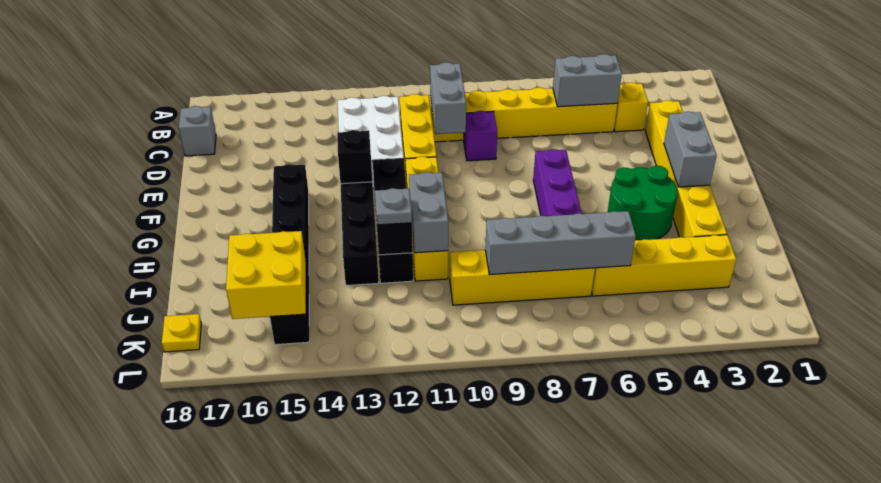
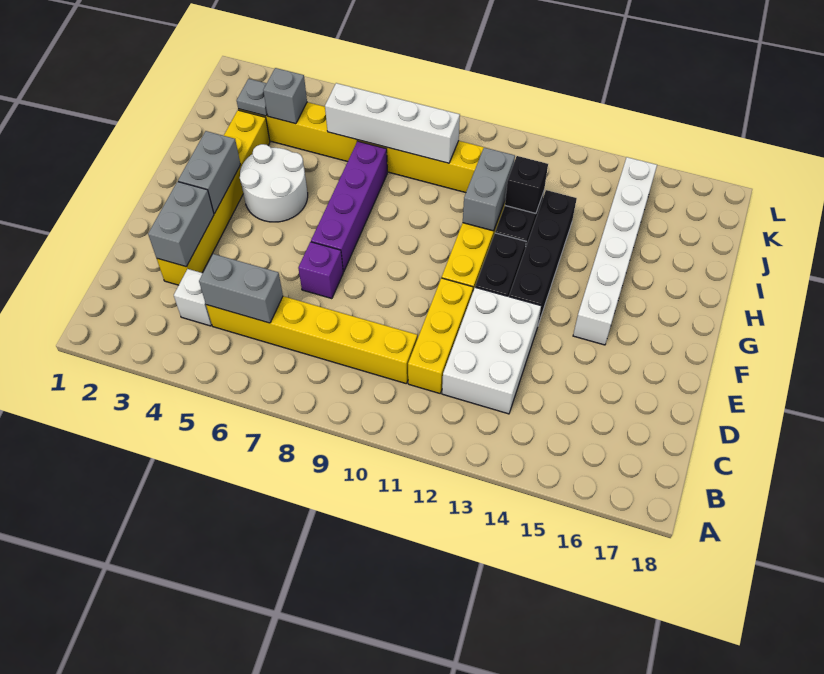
yellow 1x1 brick [614,83,648,132] -> white 1x1 brick [174,269,212,326]
grey 1x2 brick [430,62,466,134] -> grey 1x2 brick moved to [148,182,214,267]
grey 1x1 brick [179,106,216,156] -> grey 1x1 brick moved to [263,68,307,124]
purple 1x1 brick [464,111,497,161] -> purple 1x1 brick moved to [298,242,343,299]
black 1x1 brick [337,130,372,184] -> none
black 1x6 brick [270,164,309,345] -> white 1x6 brick [573,157,657,345]
green 2x2 round brick [608,166,678,240] -> white 2x2 round brick [240,144,308,222]
grey 1x1 plate [375,188,412,225] -> grey 1x1 plate moved to [237,79,267,116]
grey 1x4 brick [485,211,636,275] -> white 1x4 brick [325,83,460,163]
yellow 2x2 brick [226,231,306,319] -> none
yellow 1x1 plate [162,314,201,352] -> none

